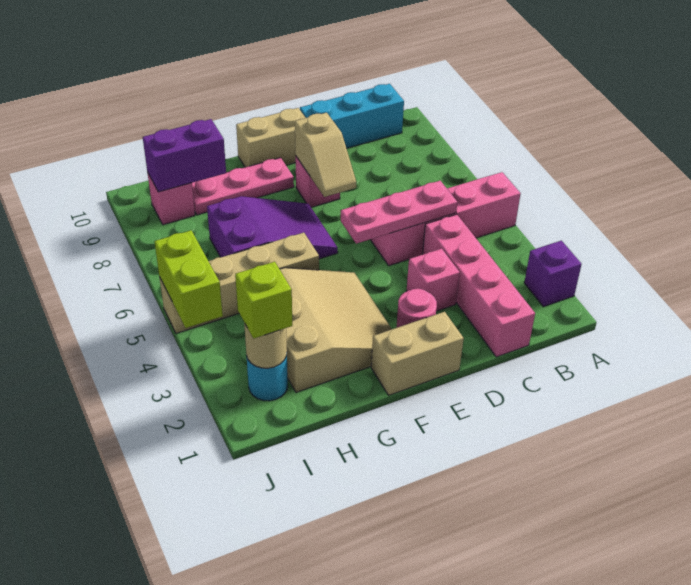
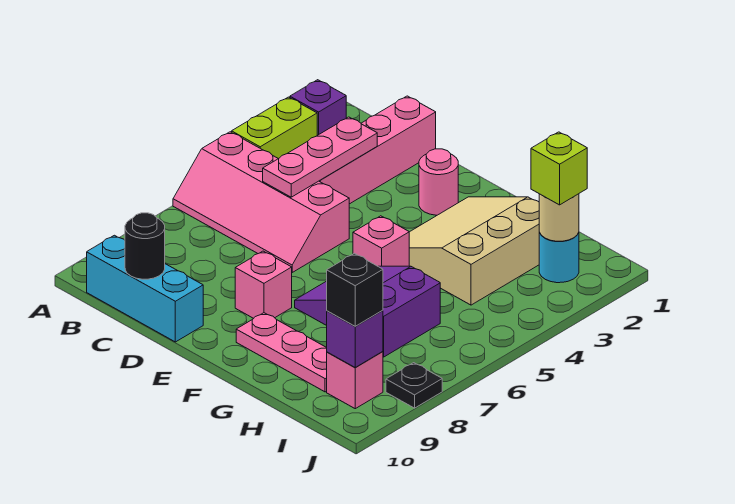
pink 1x3 plate [341,181,457,244] -> pink 1x3 plate turned to [263,117,377,197]
none -> black 1x1 round brick [125,213,165,279]
pink 1x1 brick [407,249,460,311] -> pink 1x1 brick moved to [353,216,409,266]
tan 1x2 brick [371,312,464,395] -> none
tan 1x2 slope [295,113,356,197] -> none
tan 1x2 brick [236,108,305,167] -> none
tan 1x4 brick [159,233,319,333] -> none
purple 1x2 brick [143,119,226,192] -> purple 1x1 brick [327,311,383,368]
none -> black 1x1 brick [327,253,383,326]
lime 1x2 brick [154,230,223,328] -> lime 1x2 brick moved to [232,97,317,159]
none -> black 1x1 plate [386,363,442,408]

